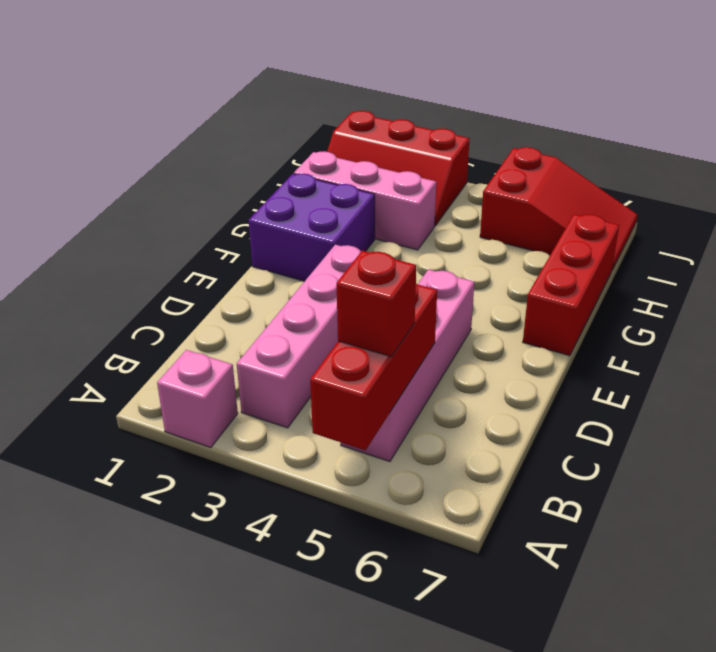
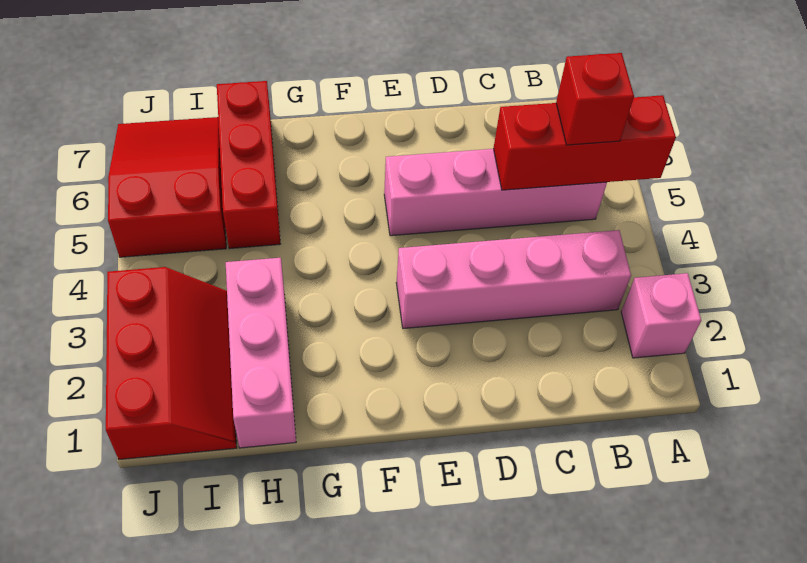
purple 2x2 brick [249,174,375,281] -> none
red 1x3 brick [523,214,619,356] -> red 1x3 brick turned to [217,81,280,249]

